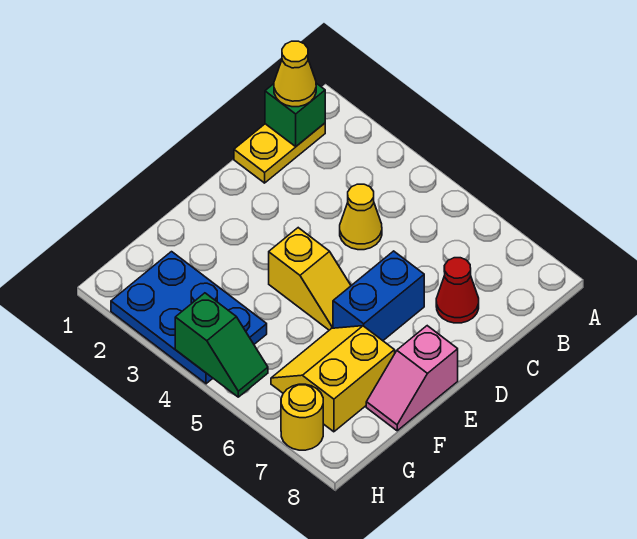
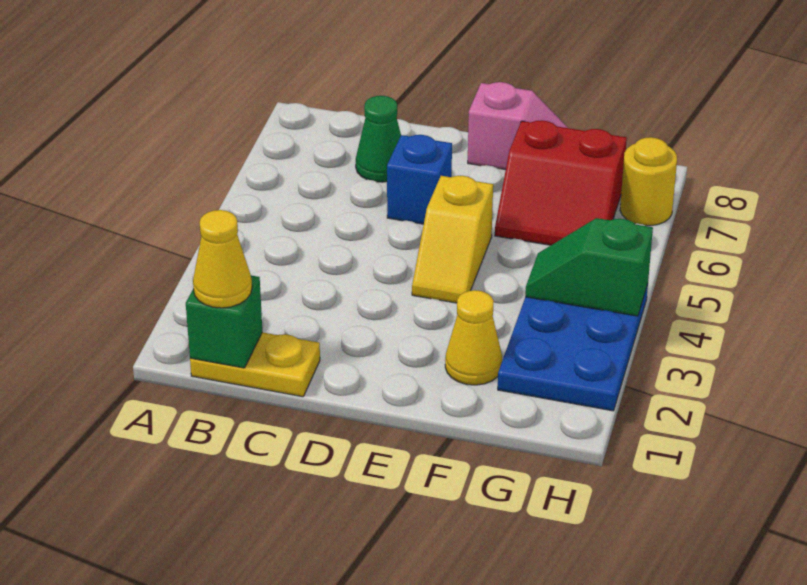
yellow 1x1 cone [340,184,382,250] -> yellow 1x1 cone moved to [445,290,502,385]
red 1x1 cone [436,258,479,323] -> green 1x1 cone [356,96,401,182]
blue 1x2 brick [333,251,424,341] -> blue 1x1 brick [387,135,452,224]
yellow 1x2 slope [269,228,351,330] -> yellow 1x2 slope turned to [412,176,493,303]
yellow 2x2 slope [271,326,395,432] -> red 2x2 slope [495,120,627,245]
green 1x2 slope [175,293,268,397] -> green 1x2 slope turned to [525,218,653,316]

